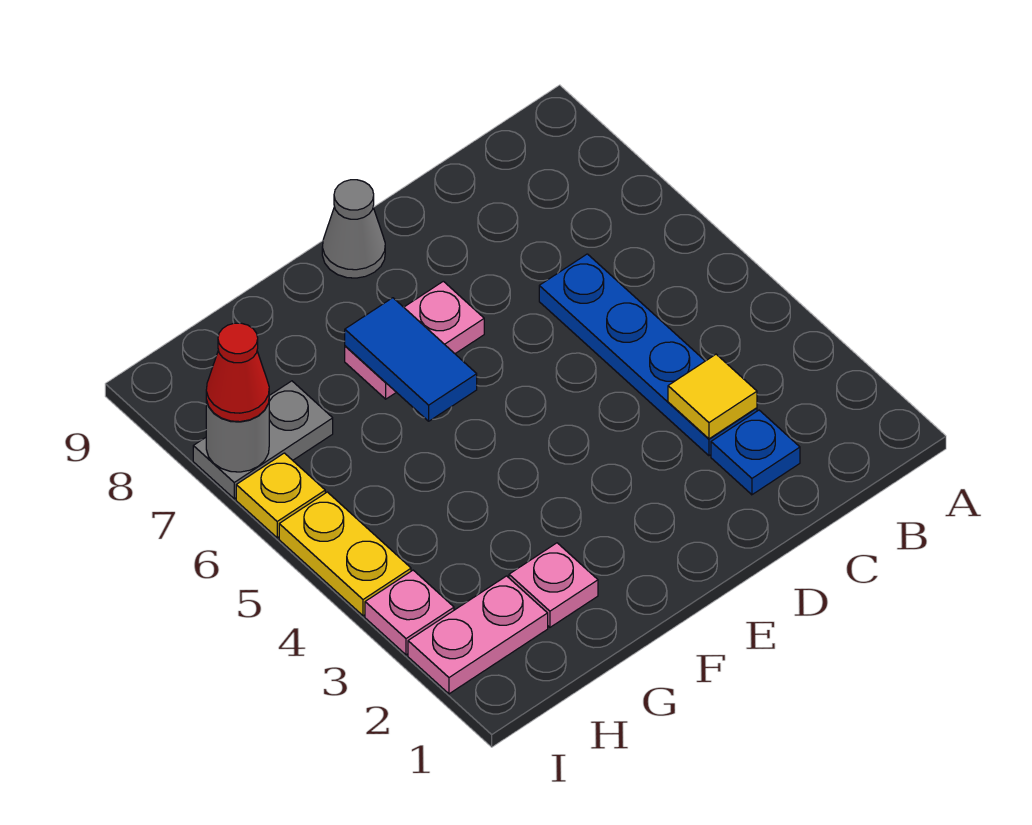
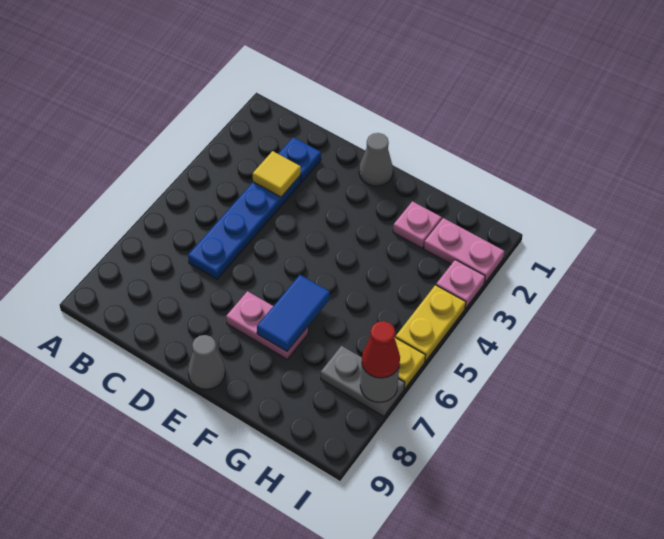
none -> grey 1x1 cone [359,133,393,186]

